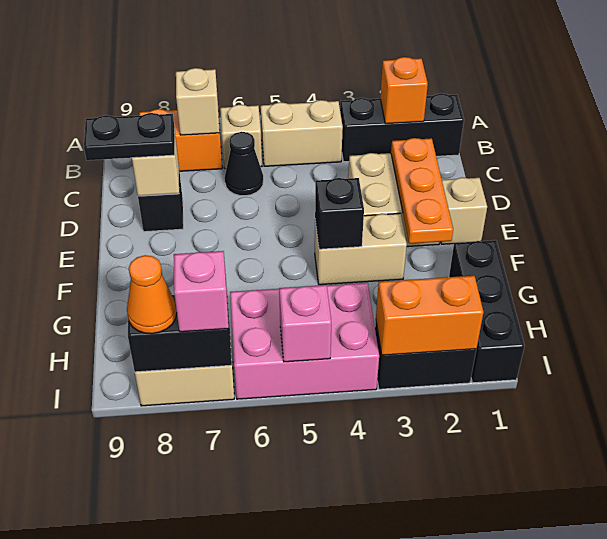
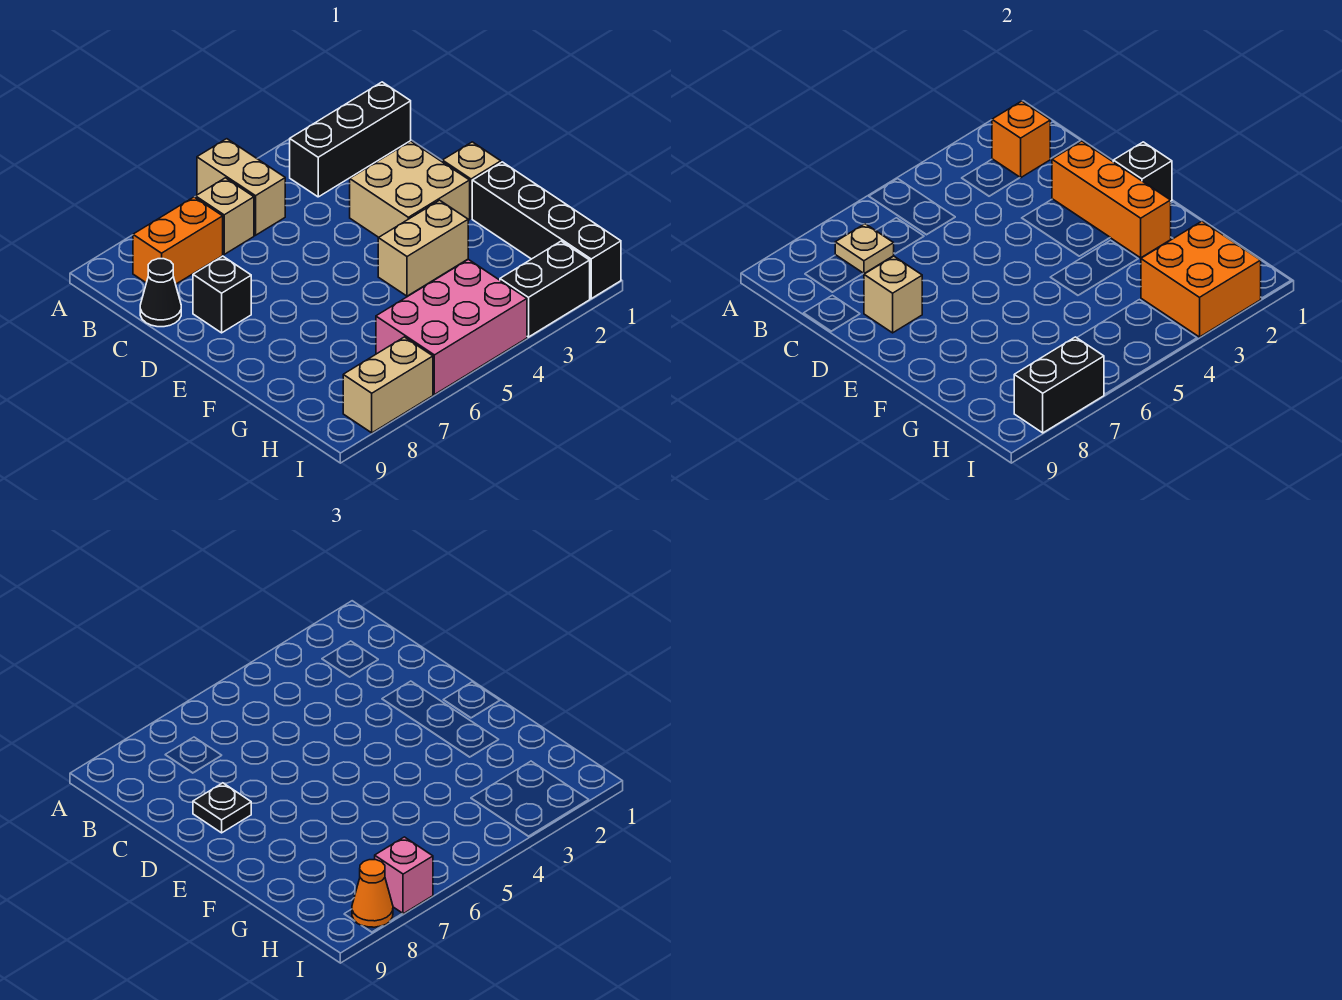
tan 1x2 brick [261,100,343,166] -> tan 1x2 brick turned to [197,139,285,235]
tan 1x1 brick [176,68,220,135] -> tan 1x1 plate [835,224,894,274]
black 1x1 cone [225,132,263,196] -> black 1x1 cone moved to [140,259,181,327]
orange 1x3 plate [391,138,453,244] -> orange 1x3 brick [1052,141,1171,258]
black 1x2 plate [84,113,175,160] -> black 1x1 plate [193,783,251,833]
black 1x1 brick [315,178,364,249] -> black 1x1 brick moved to [1113,142,1172,201]
black 1x3 brick [449,240,525,383] -> black 1x4 brick [472,162,621,299]
orange 1x2 brick [376,276,484,355] -> orange 2x2 brick [1141,221,1261,337]
pink 1x1 brick [279,285,331,362] -> none

